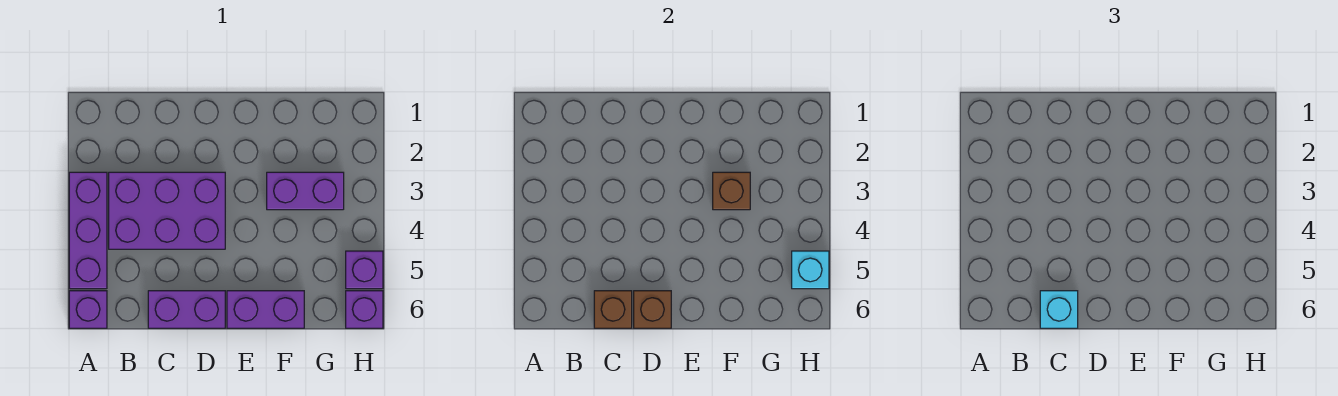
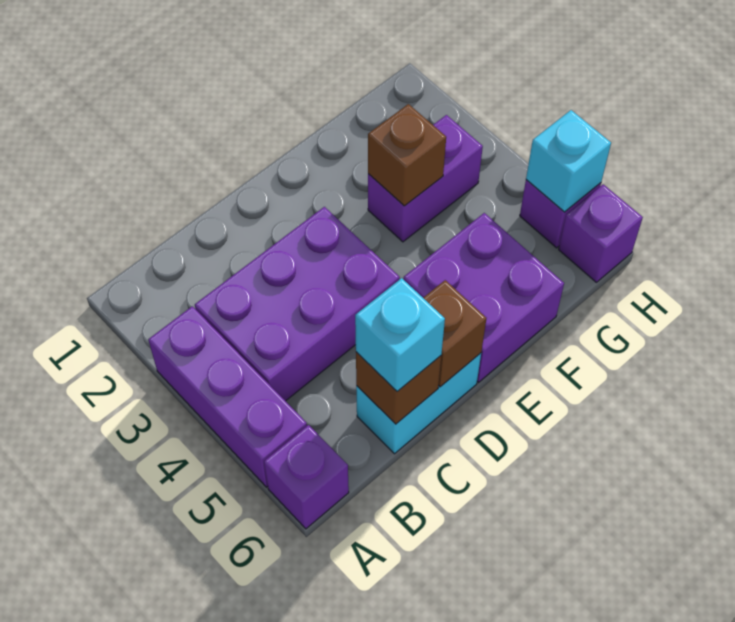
purple 1x2 brick [148,291,225,328] -> cyan 1x2 brick [356,353,481,454]
purple 1x2 brick [227,291,304,328] -> purple 2x2 brick [403,213,564,382]

